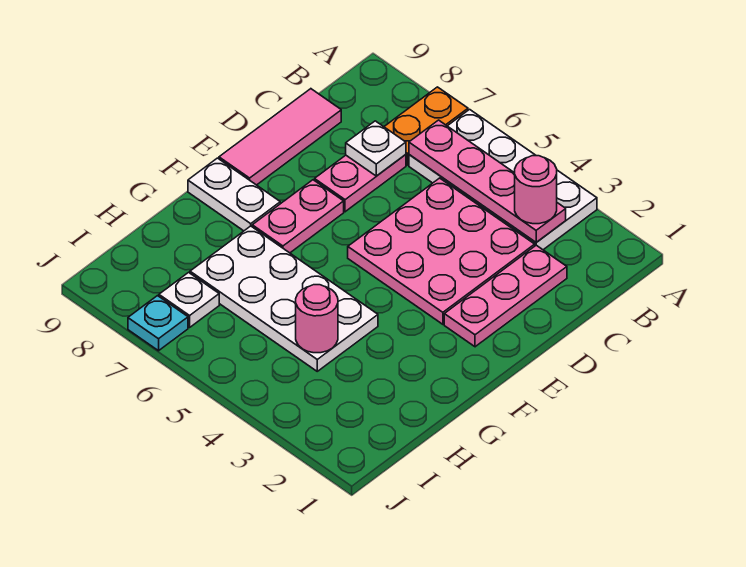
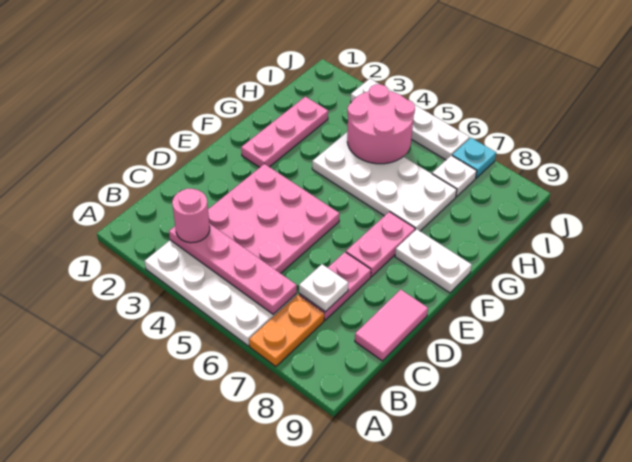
pink 1x3 plate [444,245,567,347] -> pink 1x3 plate moved to [241,97,328,167]
pink 1x3 tile [219,89,341,185] -> pink 1x2 tile [355,289,428,361]
pink 1x1 round brick [296,285,338,353] -> pink 2x2 round brick [347,84,415,164]
none -> white 1x4 plate [351,79,469,160]

